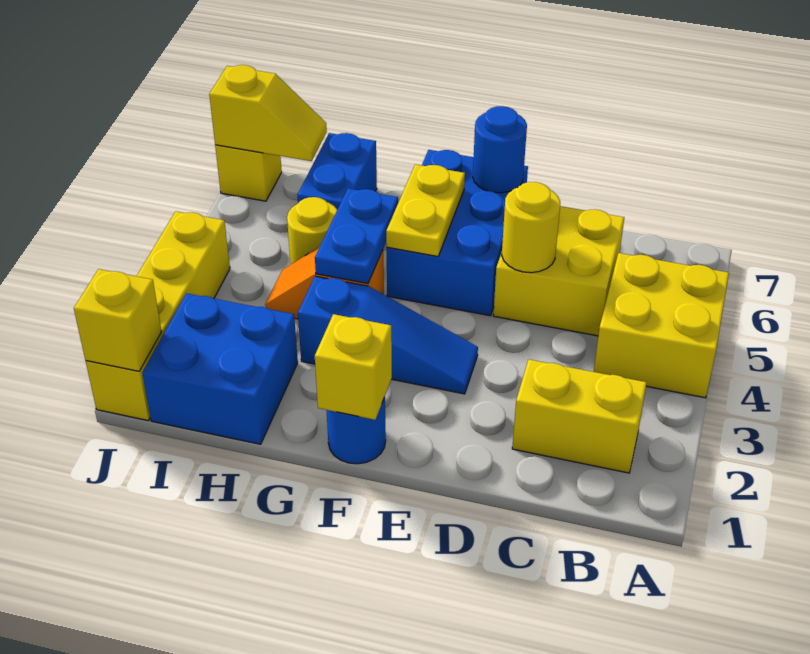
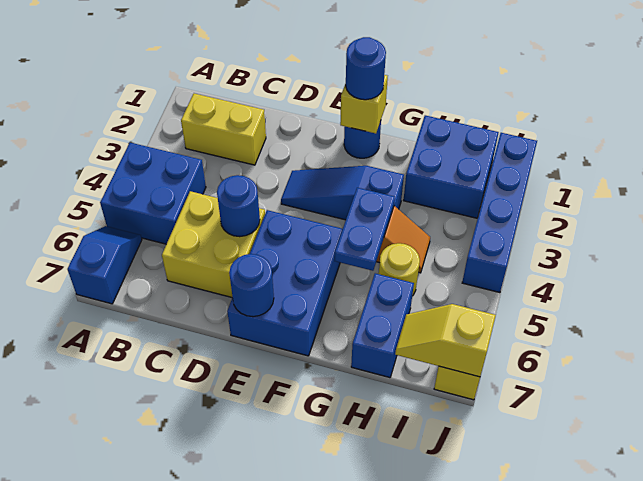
yellow 2x2 brick [594,253,729,398] -> blue 2x2 brick [100,143,206,244]
none -> blue 1x2 slope [67,226,142,304]
yellow 1x1 round brick [502,182,560,273] -> blue 1x1 round brick [217,175,260,237]
none -> blue 1x1 round brick [346,37,386,100]
yellow 1x2 plate [386,164,465,256] -> none
yellow 1x4 brick [86,211,230,420] -> blue 1x4 brick [462,133,537,293]
yellow 1x1 brick [74,269,162,371] -> none

